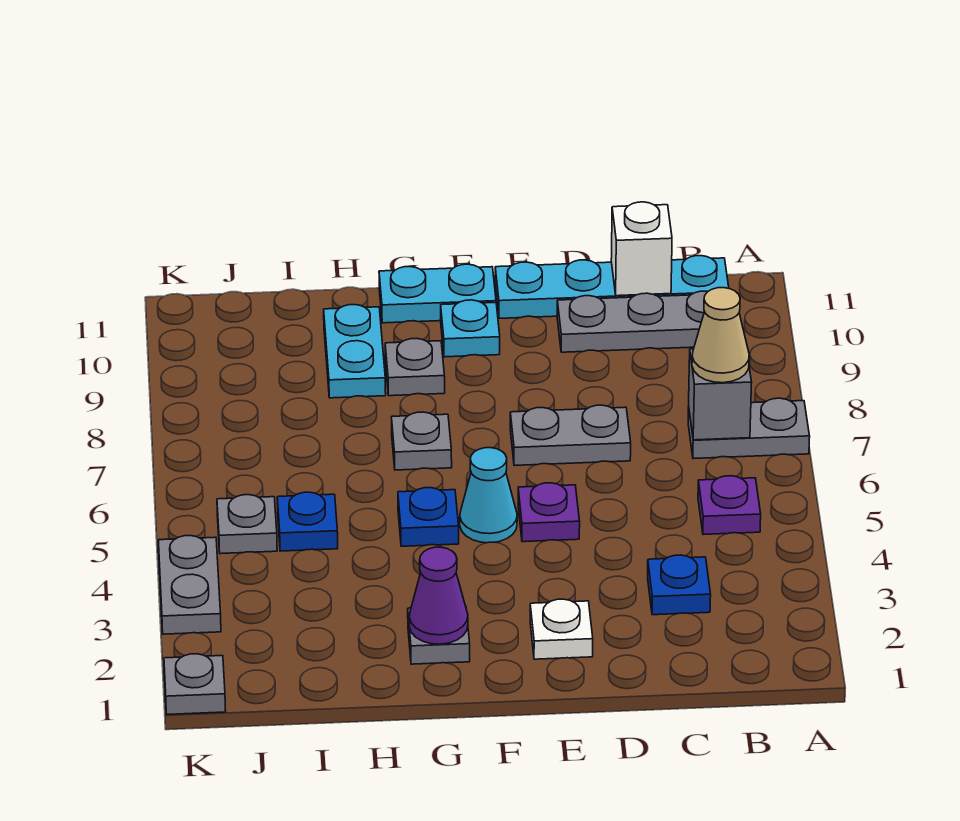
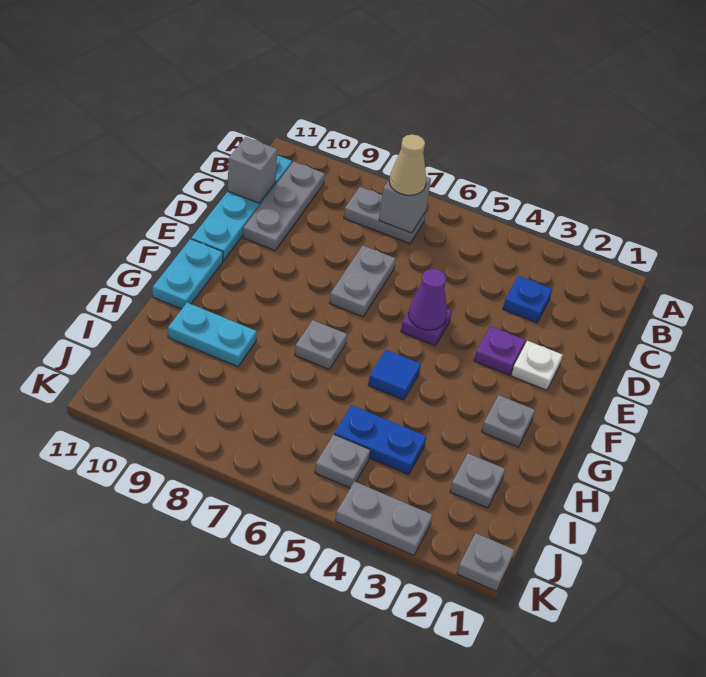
grey 1x2 plate [688,398,810,459] -> grey 1x2 plate turned to [344,187,426,244]
purple 1x1 plate [698,476,761,534] -> purple 1x1 plate moved to [474,326,525,375]
white 1x1 brick [611,202,672,296] -> grey 1x1 brick [228,137,278,203]
cyan 1x1 cone [460,448,517,543] -> none
cyan 1x1 plate [441,300,500,357] -> none
purple 1x1 cone [409,547,468,644] -> purple 1x1 cone moved to [409,269,447,330]
blue 1x1 plate [398,488,459,546] -> blue 1x1 tile [368,350,421,400]
grey 1x1 plate [385,338,445,396] -> grey 1x1 plate moved to [450,453,505,508]
blue 1x1 plate [277,492,338,551] -> blue 1x2 plate [334,405,426,475]

